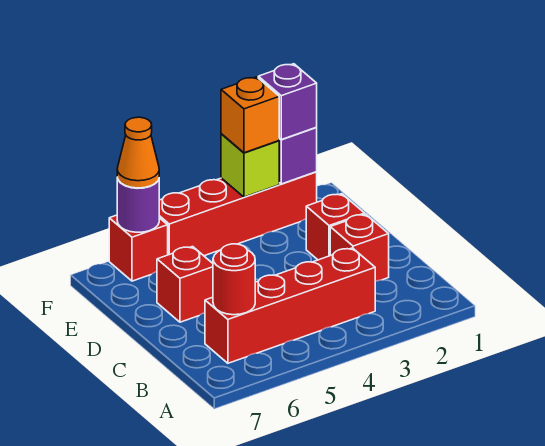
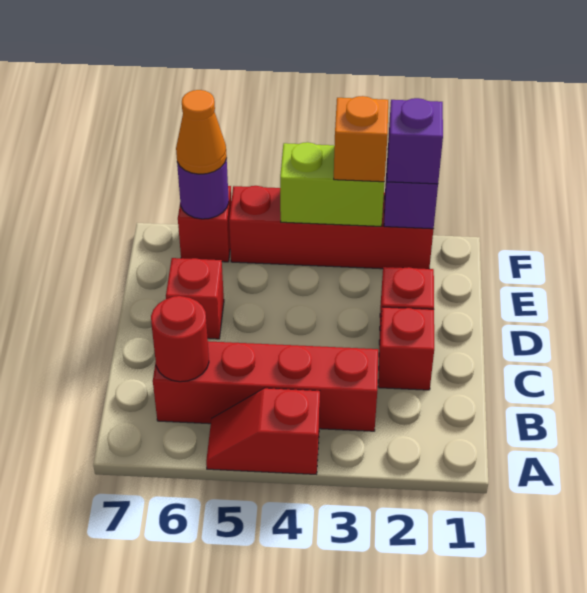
none -> red 1x2 slope [206,388,320,474]
lime 1x1 brick [221,134,279,197] -> lime 1x2 brick [280,142,384,226]

